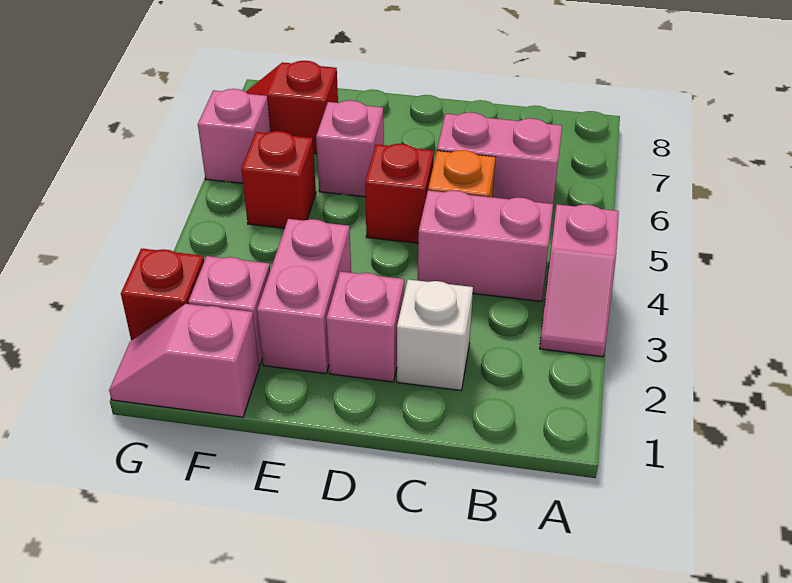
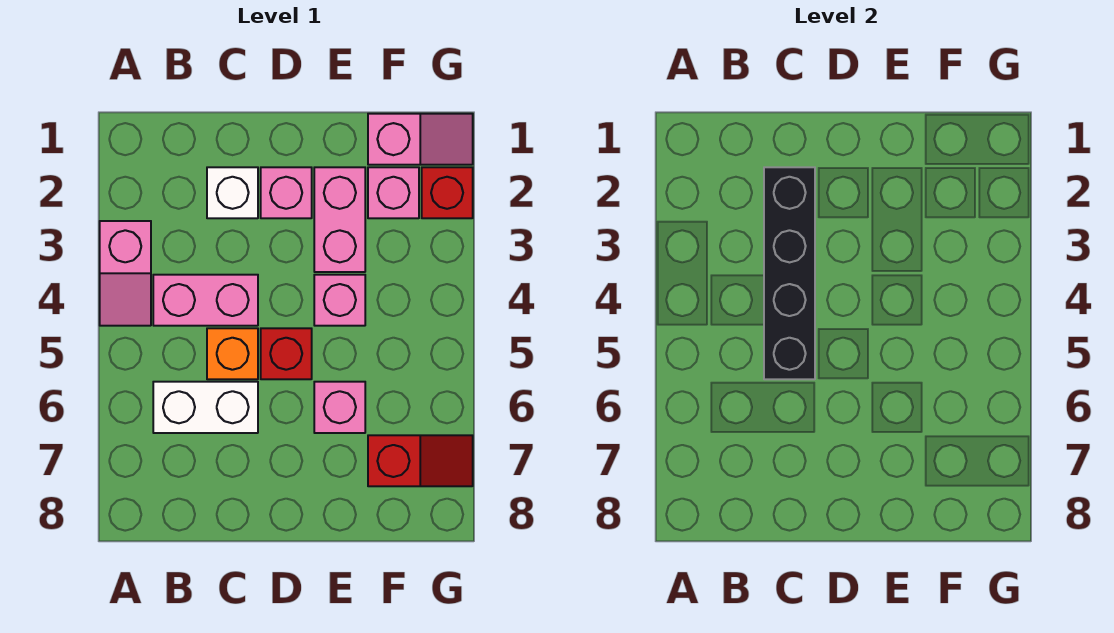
pink 1x2 slope [540,204,619,357] -> pink 1x2 slope turned to [100,221,151,326]
pink 1x2 brick [437,112,562,204] -> white 1x2 brick [153,382,258,433]
none -> black 1x4 brick [764,167,815,379]
red 1x1 brick [241,131,316,228] -> none
pink 1x1 brick [198,89,271,183] -> pink 1x1 brick moved to [314,275,365,326]

